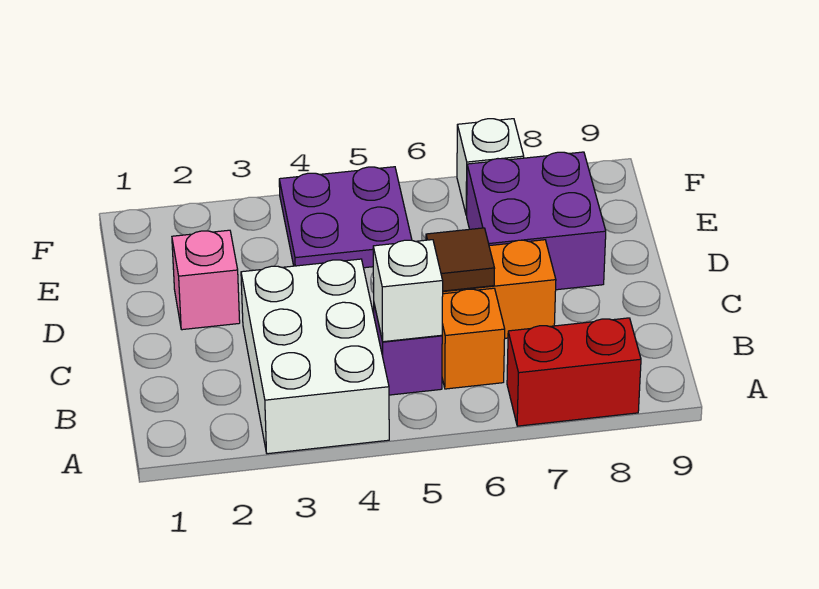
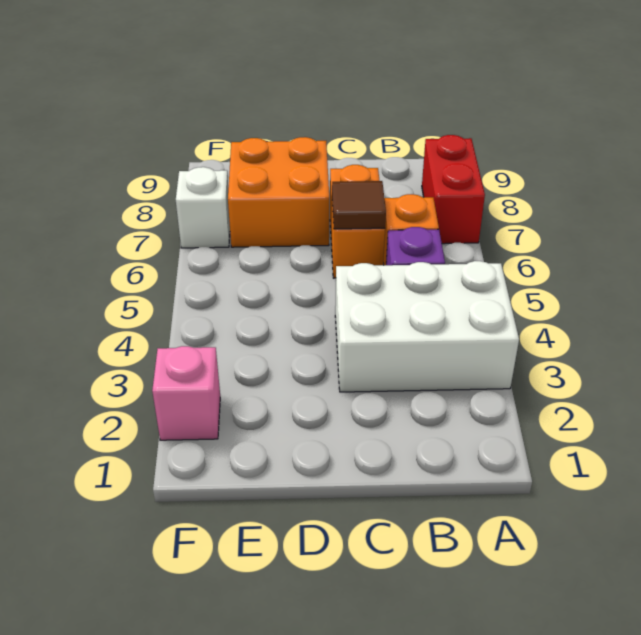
white 1x1 brick [373,240,443,342] -> none
pink 1x1 brick [172,230,240,330] -> pink 1x1 brick moved to [152,346,220,440]
purple 2x2 brick [467,152,606,290] -> orange 2x2 brick [228,137,329,247]
purple 2x2 plate [279,167,412,268] -> none

